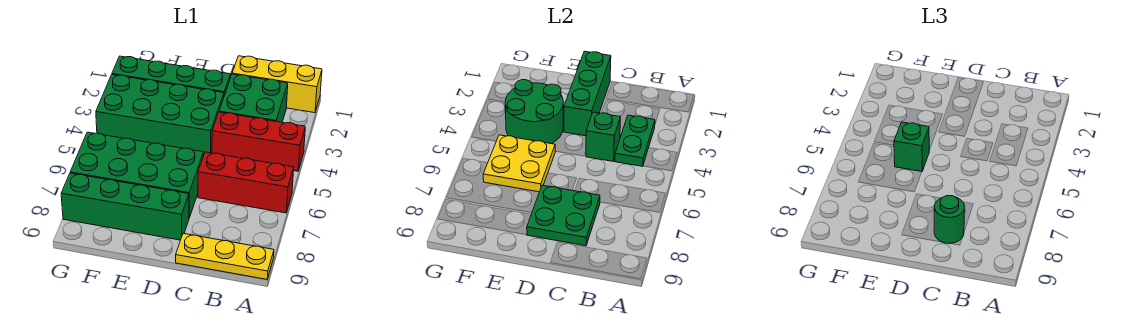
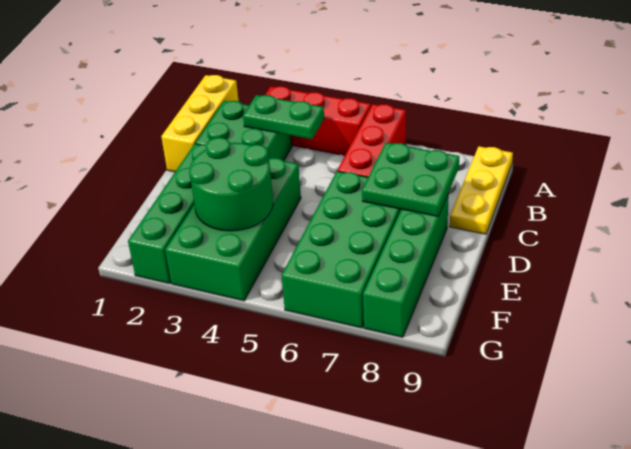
red 1x3 brick [212,112,305,171] -> red 1x3 brick turned to [265,86,371,155]
green 1x1 brick [586,112,621,161] -> none
green 1x1 round brick [934,196,964,243] -> none
green 1x3 brick [564,51,611,136] -> none
yellow 2x2 plate [483,135,555,192] -> none
green 1x1 brick [894,122,929,171] -> none

